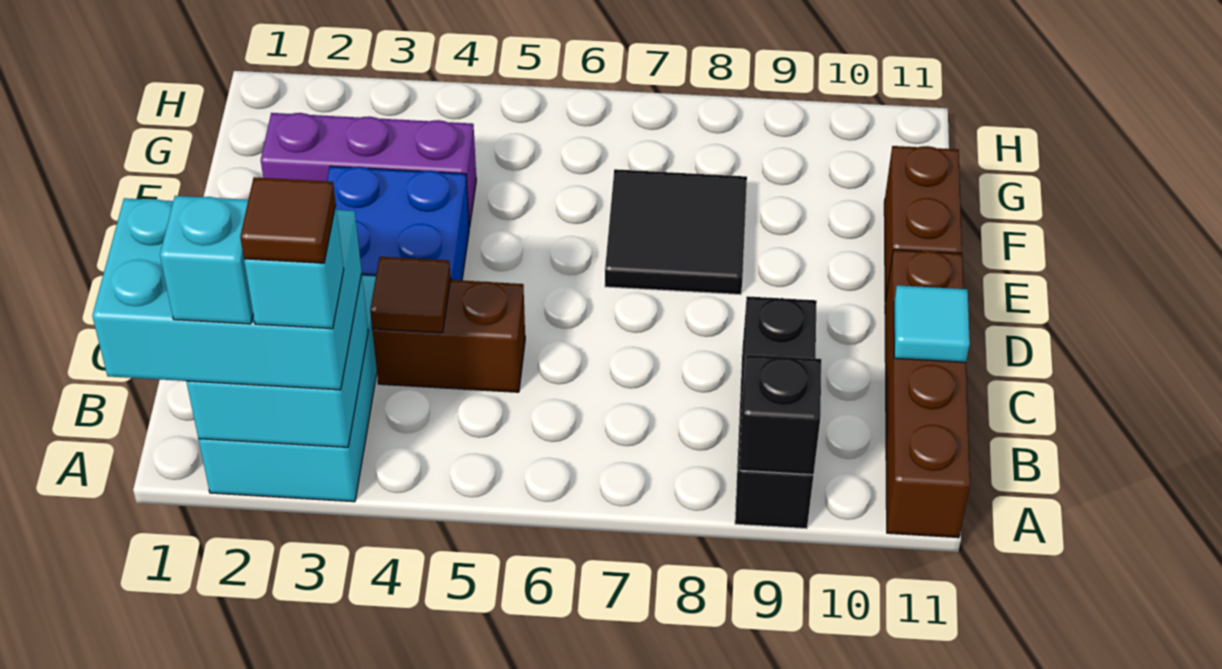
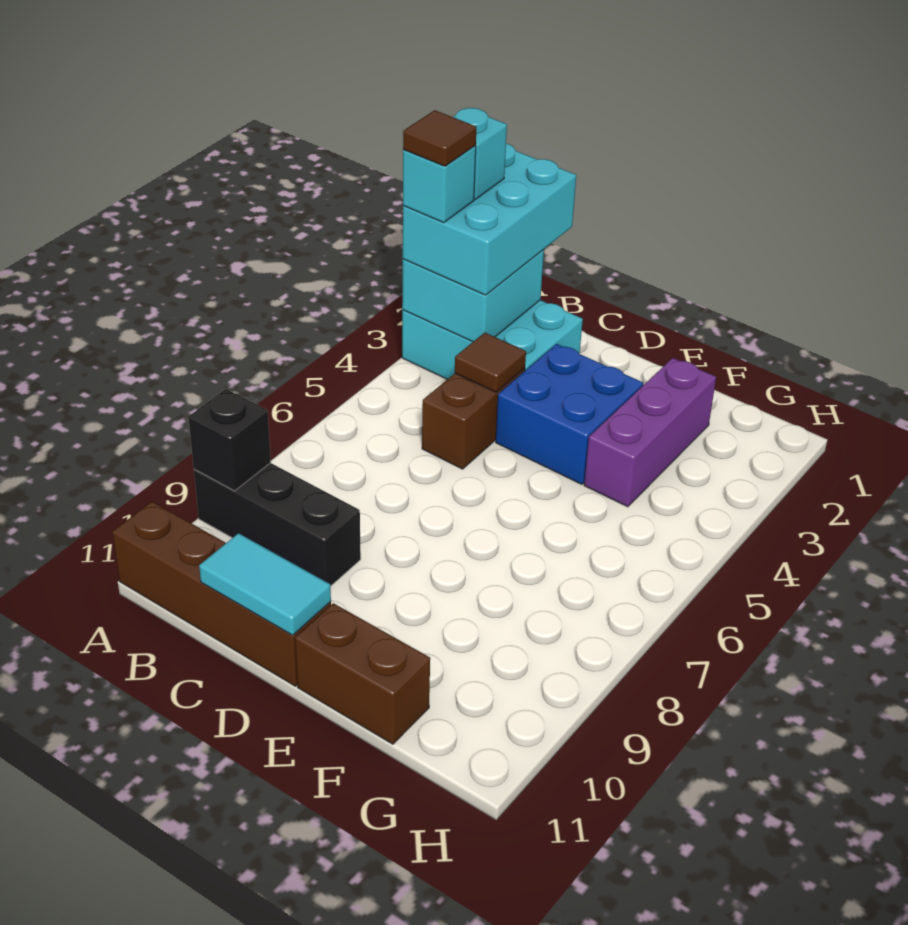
cyan 1x1 tile [894,285,970,362] -> cyan 1x2 tile [199,533,331,635]
black 2x2 tile [605,169,747,295] -> none

